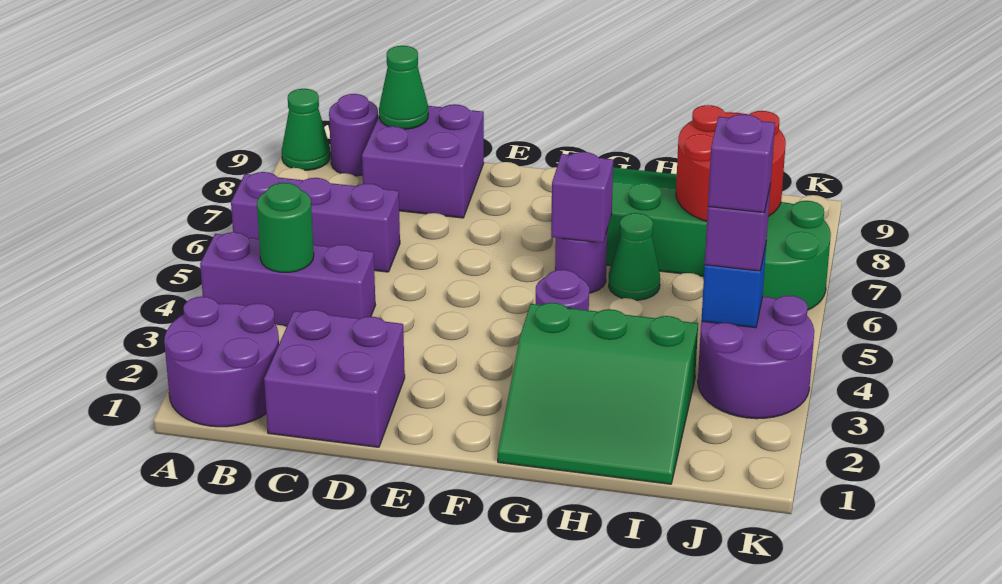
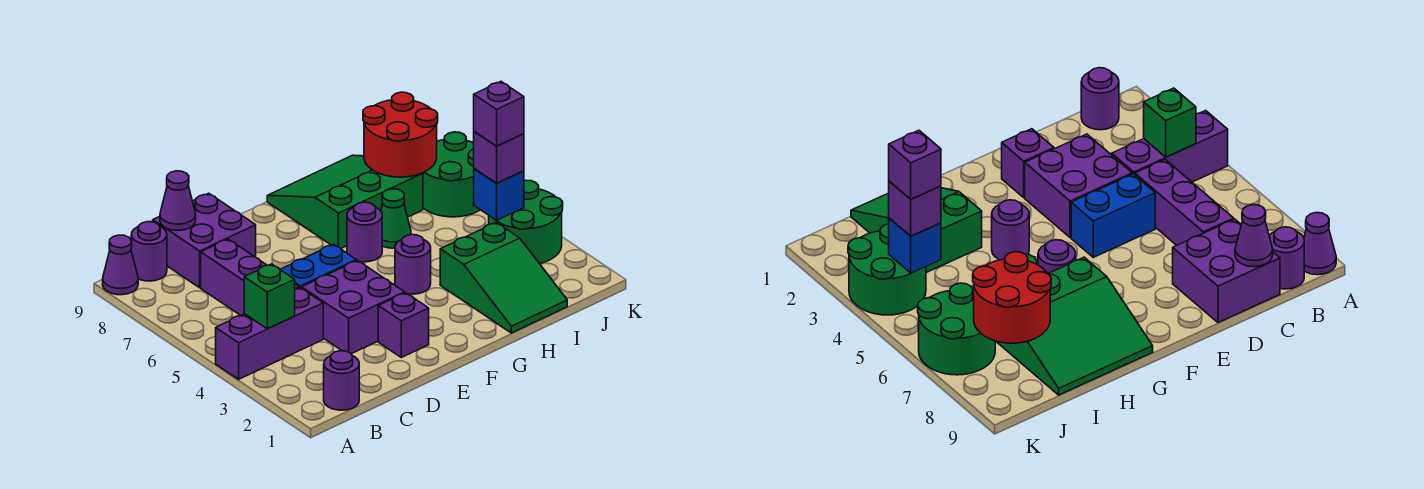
purple 2x2 round brick [164,297,279,427] -> purple 1x1 round brick [324,351,359,410]
purple 1x3 brick [231,172,400,272] -> purple 1x3 brick turned to [201,239,299,315]
green 1x1 cone [282,89,330,170] -> purple 1x1 cone [103,235,138,295]
green 1x1 round brick [257,183,314,273] -> green 1x1 brick [244,264,295,329]
purple 2x2 brick [264,310,405,447] -> purple 2x2 brick moved to [302,261,405,354]
green 1x1 cone [379,46,428,129] -> purple 1x1 cone [160,171,196,230]
none -> blue 1x2 brick [280,244,356,288]
green 3x3 slope [498,303,698,484] -> green 2x3 slope [440,222,567,333]
purple 1x1 brick [551,152,613,243] -> purple 1x1 brick moved to [378,293,429,357]
purple 2x2 round brick [698,296,814,419] -> green 2x2 round brick [489,180,563,264]

